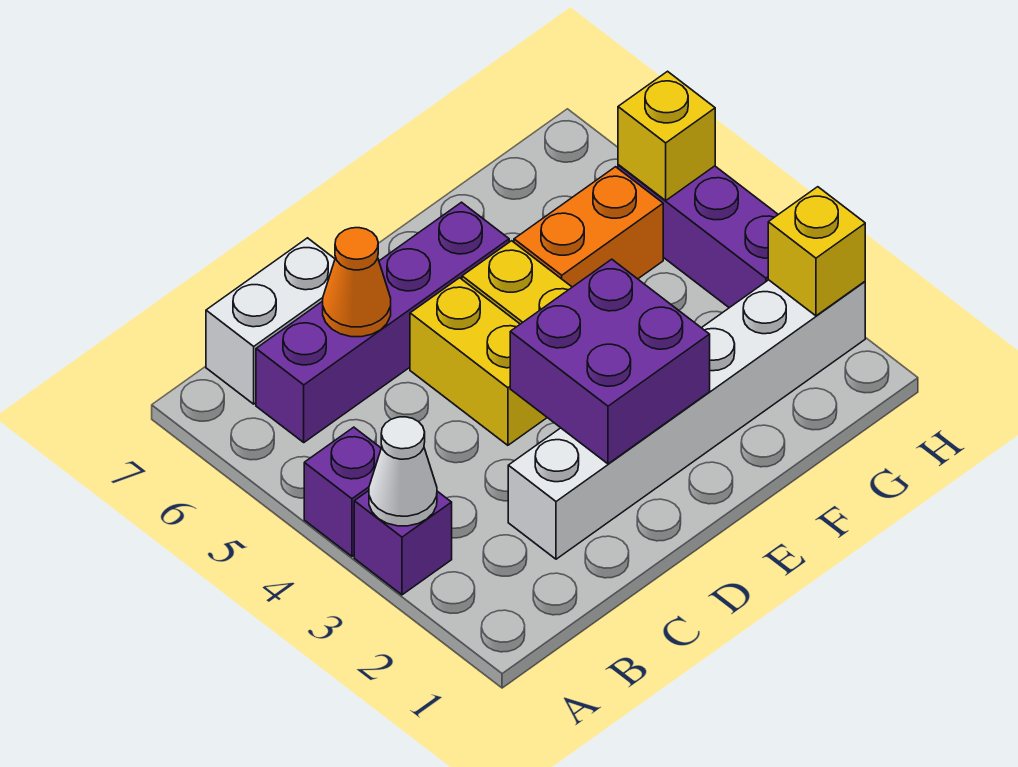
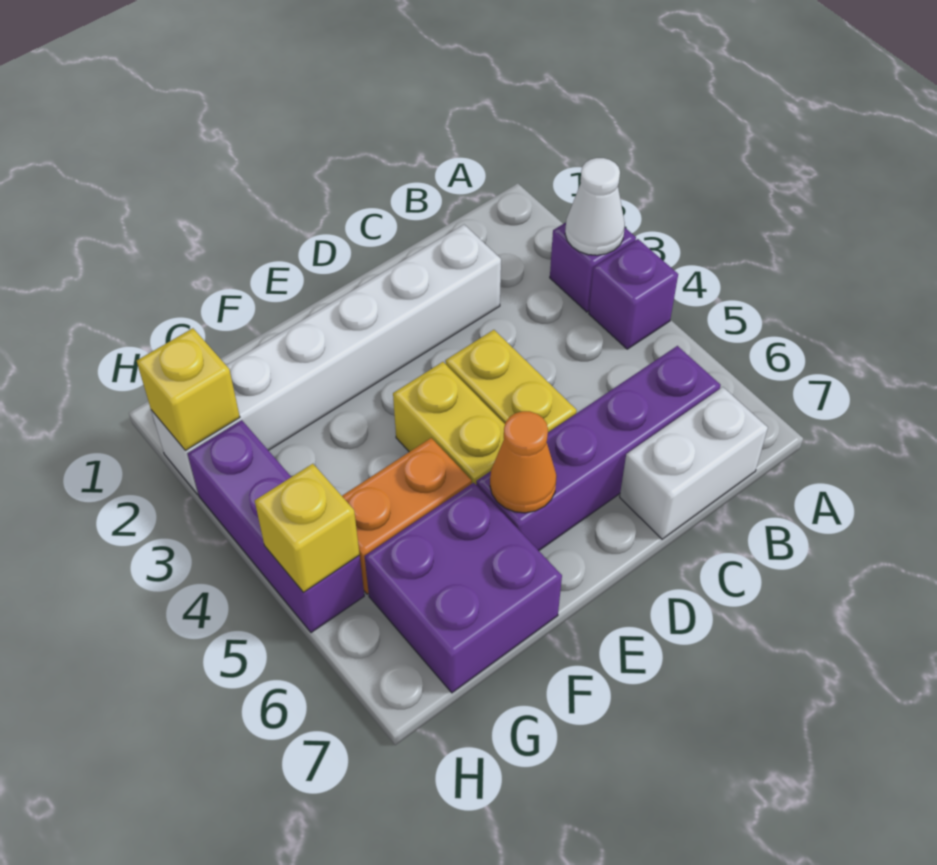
orange 1x1 cone [323,228,391,337] -> orange 1x1 cone moved to [490,411,557,513]
purple 2x2 brick [510,259,710,464] -> purple 2x2 brick moved to [365,483,562,693]

